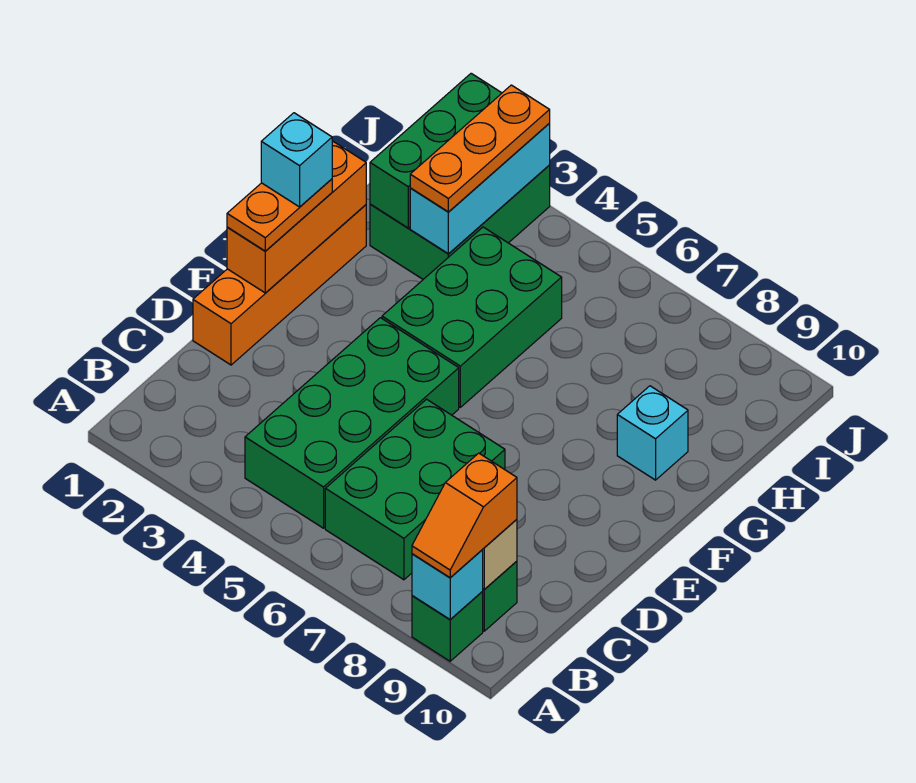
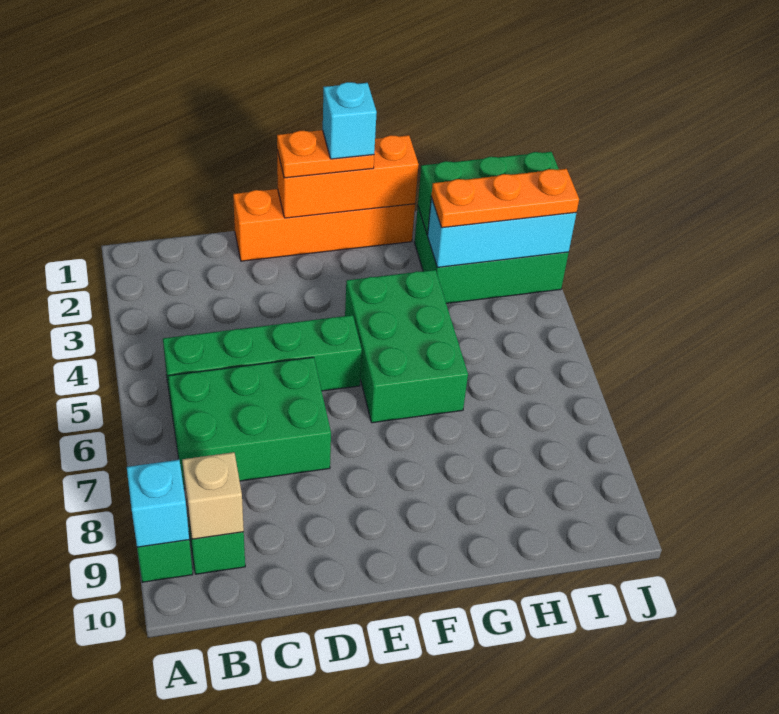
orange 1x2 slope [412,453,517,578] -> none
green 2x4 brick [245,318,459,528] -> green 1x4 brick [163,315,362,403]
green 2x3 brick [382,227,562,407] -> green 2x3 brick turned to [345,270,468,423]
cyan 1x1 brick [617,386,688,480] -> none

